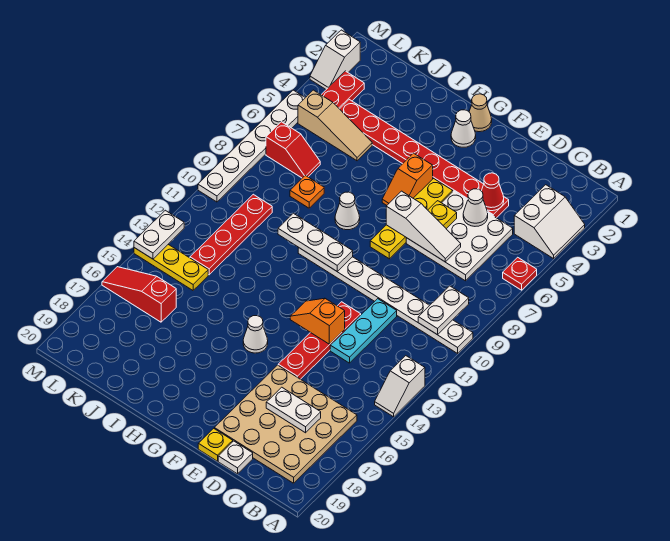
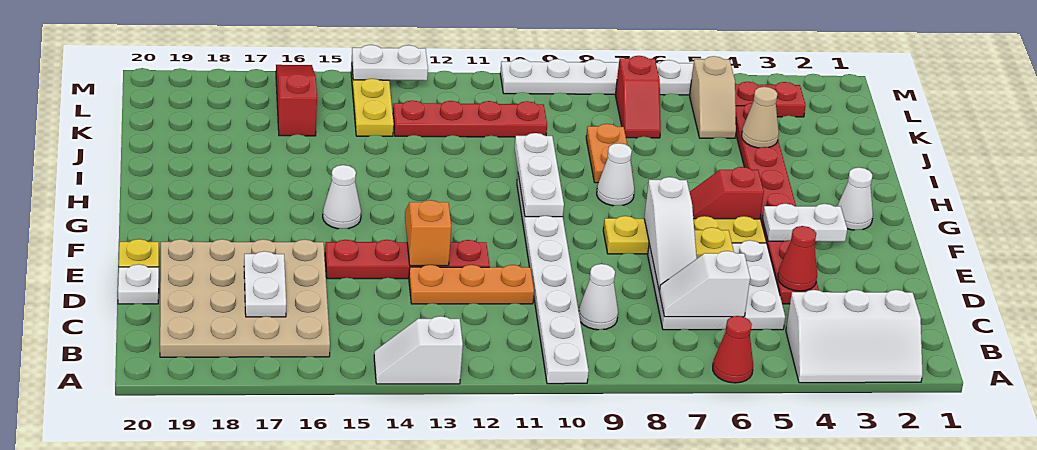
white 2x2 slope [514,185,585,259] -> white 2x3 slope [786,290,923,383]
red 1x1 plate [503,257,537,290] -> red 1x1 cone [713,316,753,383]
white 1x2 plate [418,286,469,335] -> white 1x2 plate moved to [762,204,847,242]
white 1x1 cone [463,189,488,226] -> white 1x1 cone moved to [579,264,618,330]
cyan 1x3 plate [330,299,397,363] -> orange 1x3 plate [409,265,534,304]
tan 1x1 cone [469,94,492,132] -> tan 1x1 cone moved to [742,87,779,148]
orange 1x2 slope [382,153,433,205] -> red 1x2 slope [690,167,764,219]
tan 1x3 slope [298,90,372,161] -> tan 1x2 slope [690,56,736,138]
orange 1x1 plate [290,175,324,208] -> orange 1x2 plate [586,124,633,183]
white 1x2 slope [310,30,360,89] -> white 1x2 slope moved to [659,251,750,317]

